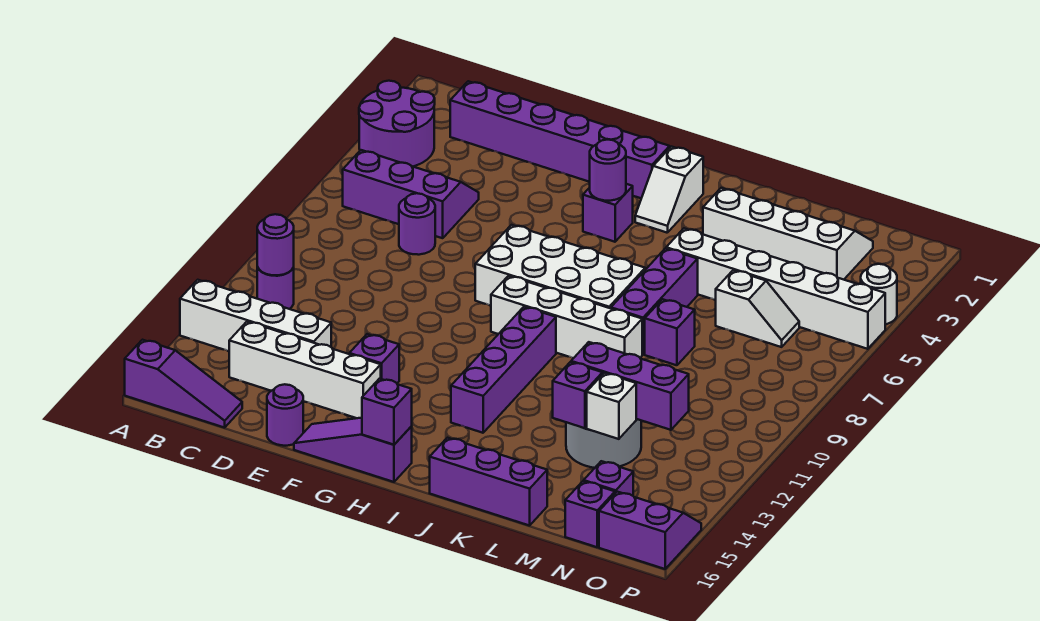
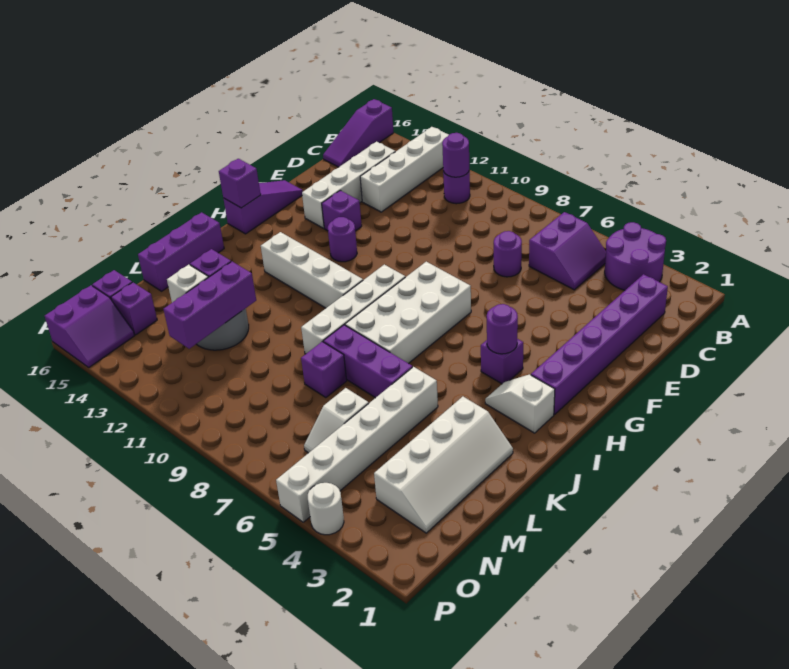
purple 2x3 slope [343,150,479,238] -> purple 2x2 slope [529,212,606,290]
purple 1x1 round brick [267,384,304,446] -> purple 1x1 round brick moved to [328,217,357,262]
purple 1x4 brick [451,307,556,433] -> white 1x4 brick [261,232,363,308]

